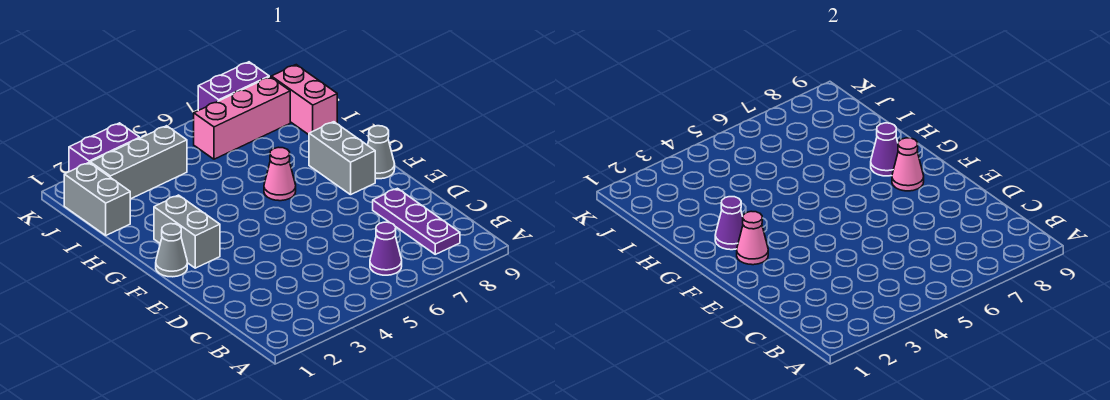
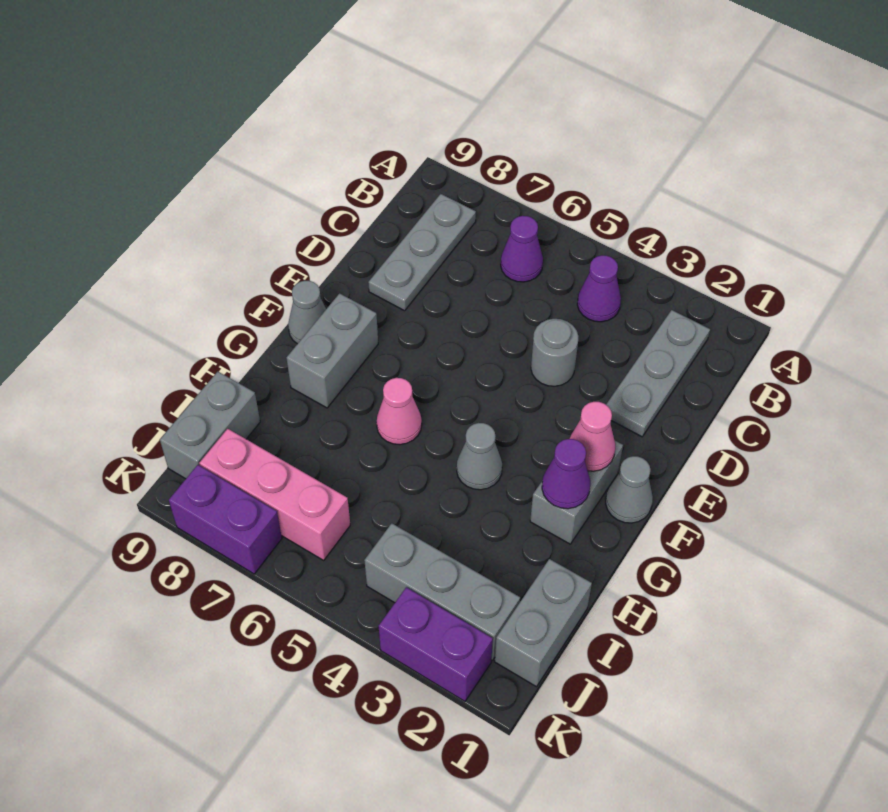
none -> grey 1x3 plate [606,310,710,437]
purple 1x3 plate [373,188,460,254] -> grey 1x3 plate [368,194,476,311]
none -> grey 1x1 round brick [531,319,578,386]
pink 1x1 cone [892,138,924,191] -> none
none -> grey 1x1 cone [457,423,502,490]
purple 1x1 cone [871,123,898,176] -> purple 1x1 cone moved to [577,255,621,322]
pink 1x2 brick [271,65,337,135] -> grey 1x2 brick [160,372,260,479]

